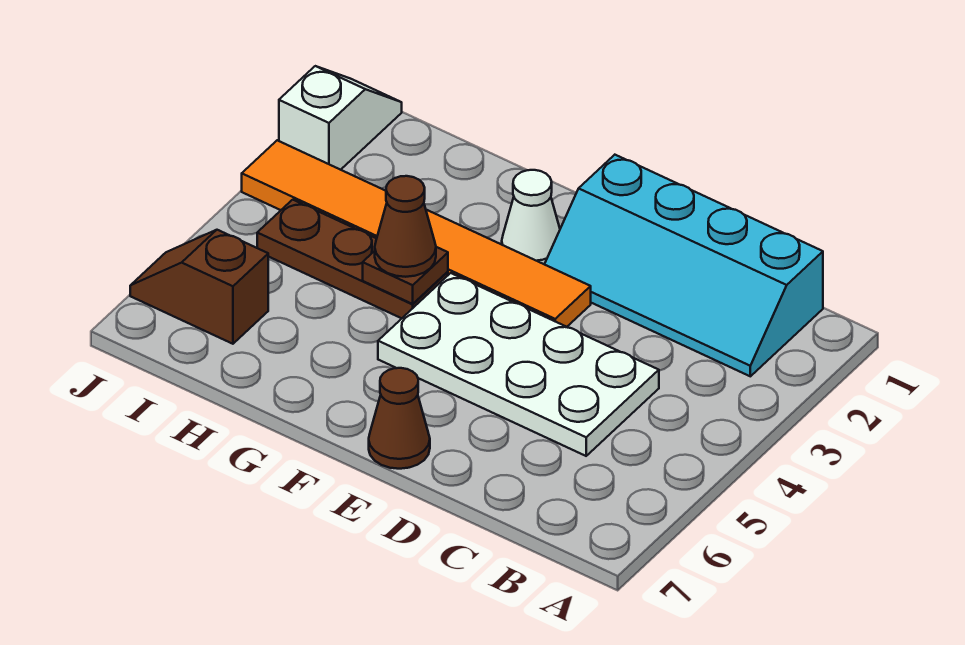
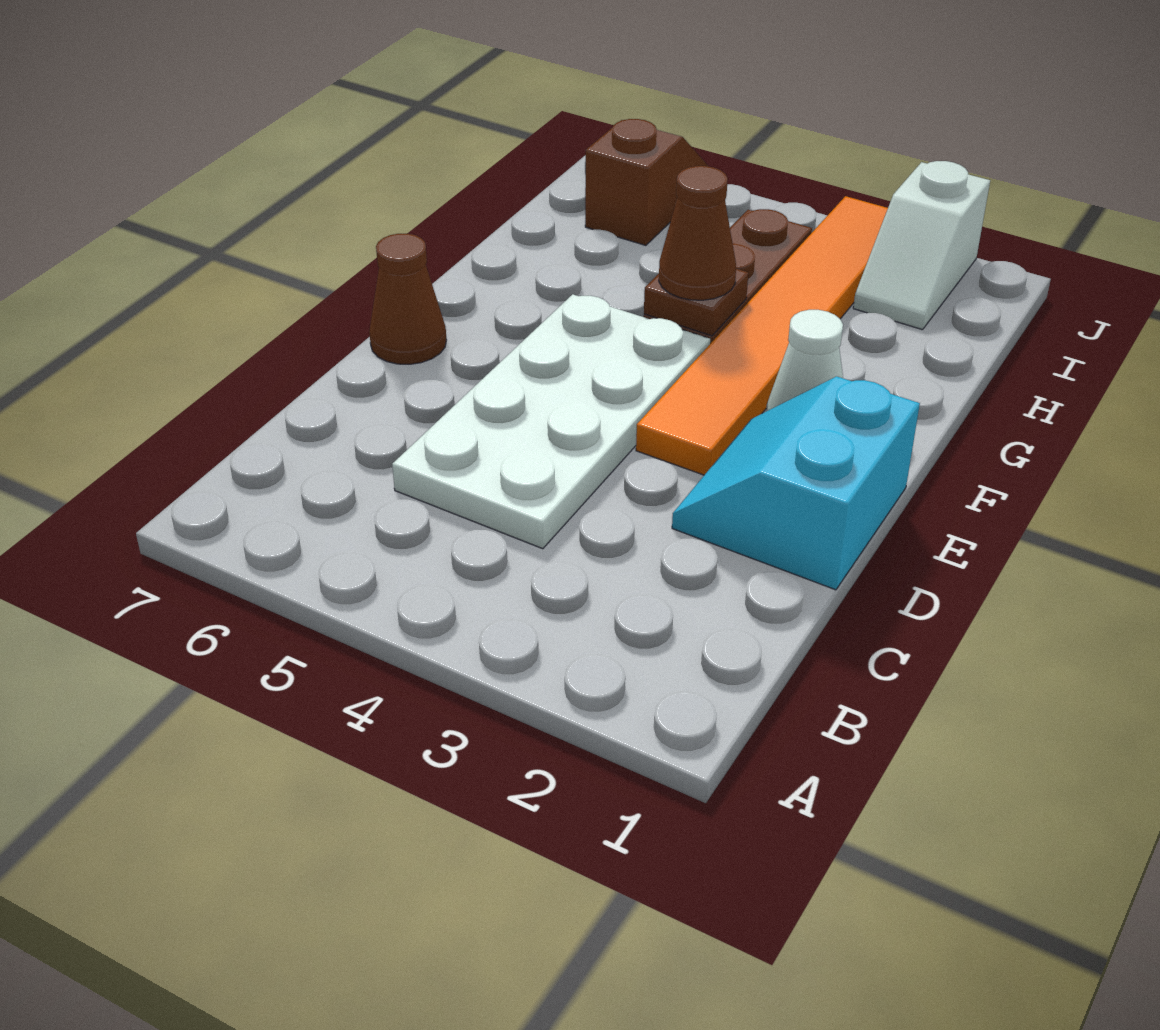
cyan 2x4 slope [545,155,823,376] -> cyan 2x2 slope [672,377,920,590]
white 1x2 slope [279,66,402,170] -> white 1x2 slope turned to [853,161,990,330]

